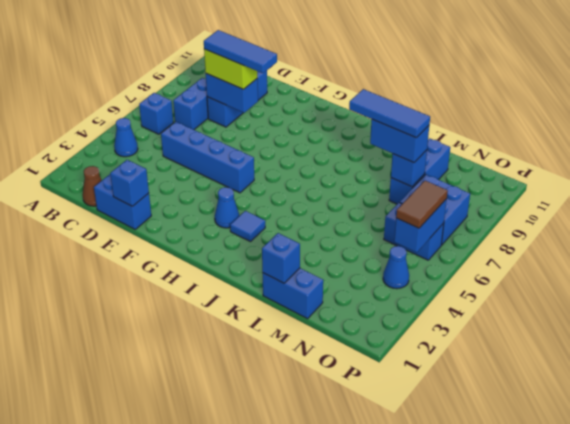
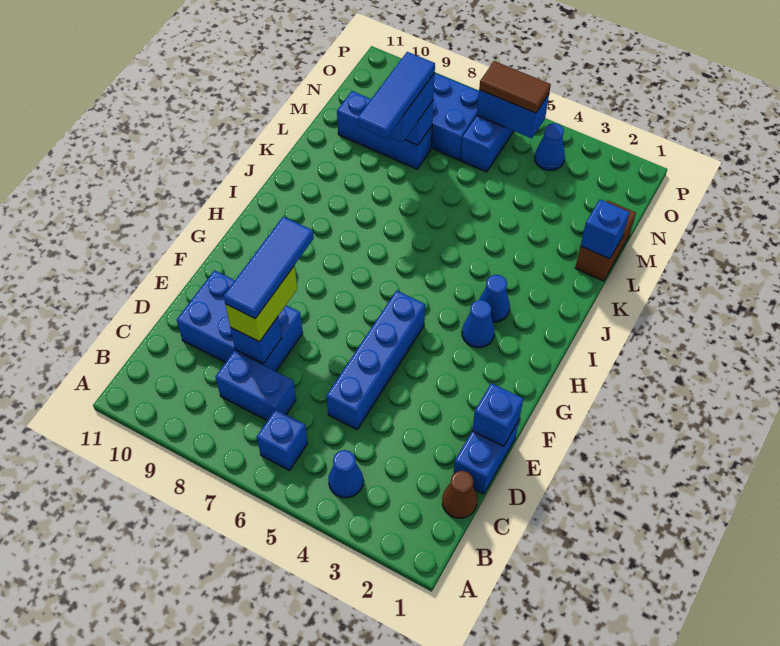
blue 1x3 brick [207,71,267,127] -> blue 2x3 brick [177,270,303,372]
blue 1x2 brick [206,74,258,113] -> blue 1x1 brick [230,317,282,363]
blue 1x1 tile [230,211,265,242] -> blue 1x1 cone [479,275,510,322]
blue 1x2 brick [263,268,323,319] -> brown 1x2 brick [575,200,636,281]

